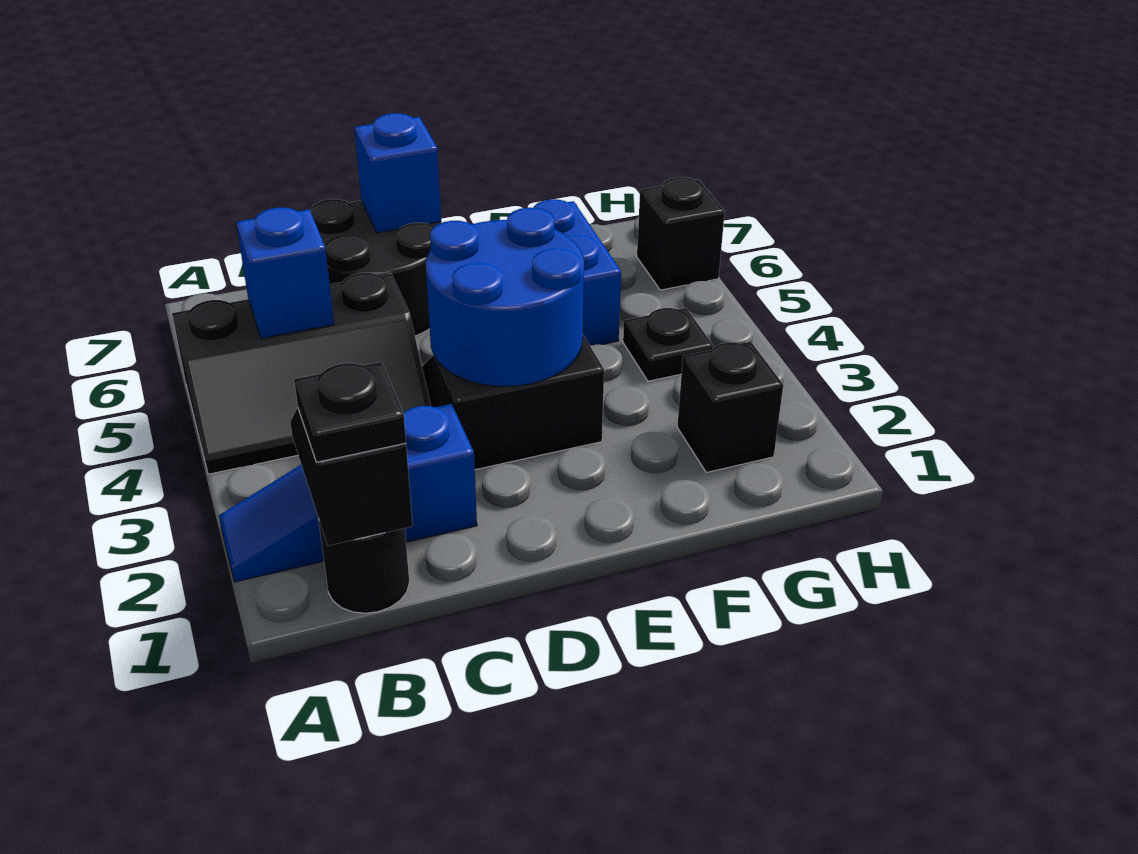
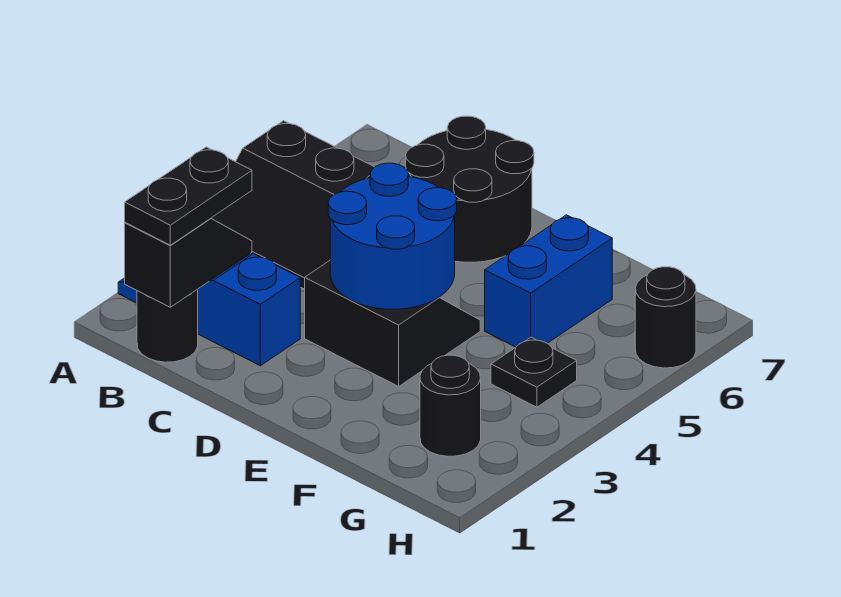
black 1x1 plate [294,362,406,462] -> black 1x2 plate [125,147,252,245]
blue 1x1 brick [236,207,334,339] -> none
blue 1x1 brick [354,113,441,233] -> none
black 1x1 brick [677,342,783,473] -> black 1x1 round brick [420,355,481,456]
black 1x1 brick [637,177,725,290] -> black 1x1 round brick [635,267,696,368]

